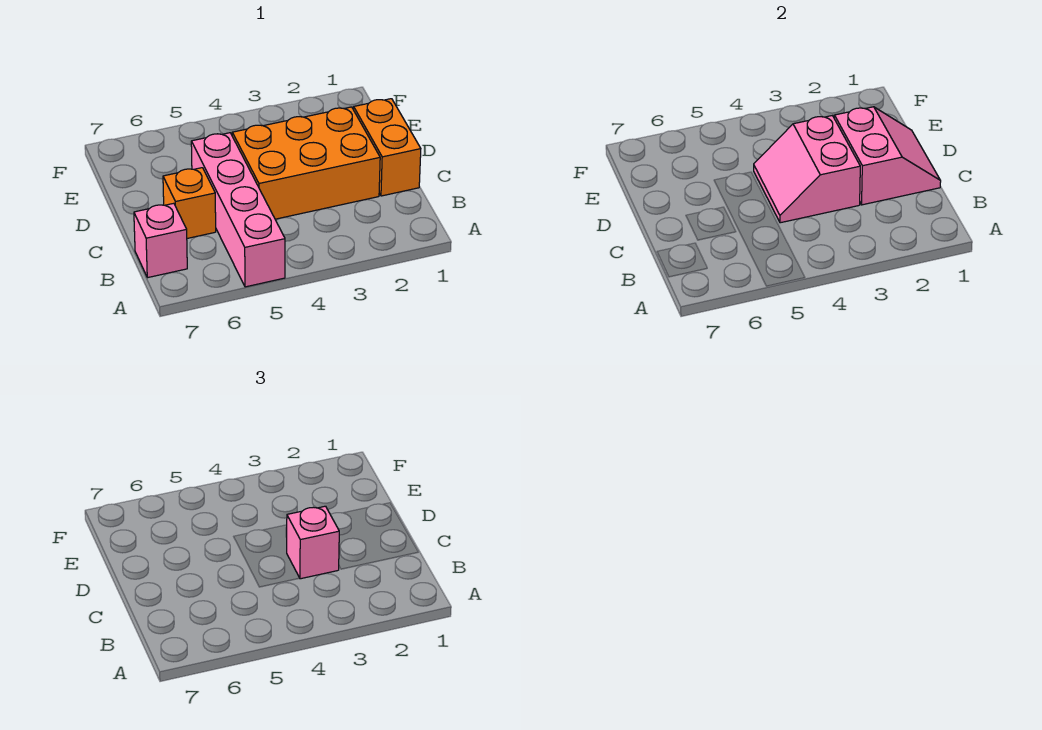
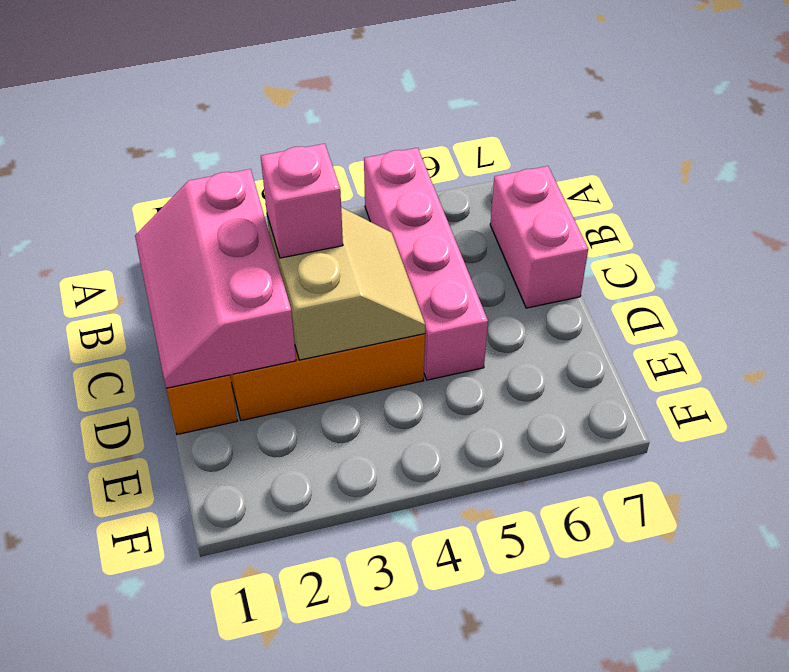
pink 1x1 brick [134,203,187,278] -> pink 1x2 brick [490,166,588,308]
pink 2x2 slope [834,107,941,205] -> pink 2x3 slope [135,169,296,389]
pink 2x2 slope [754,116,860,223] -> tan 2x2 slope [267,207,425,360]
orange 1x1 brick [163,168,216,238] -> none

